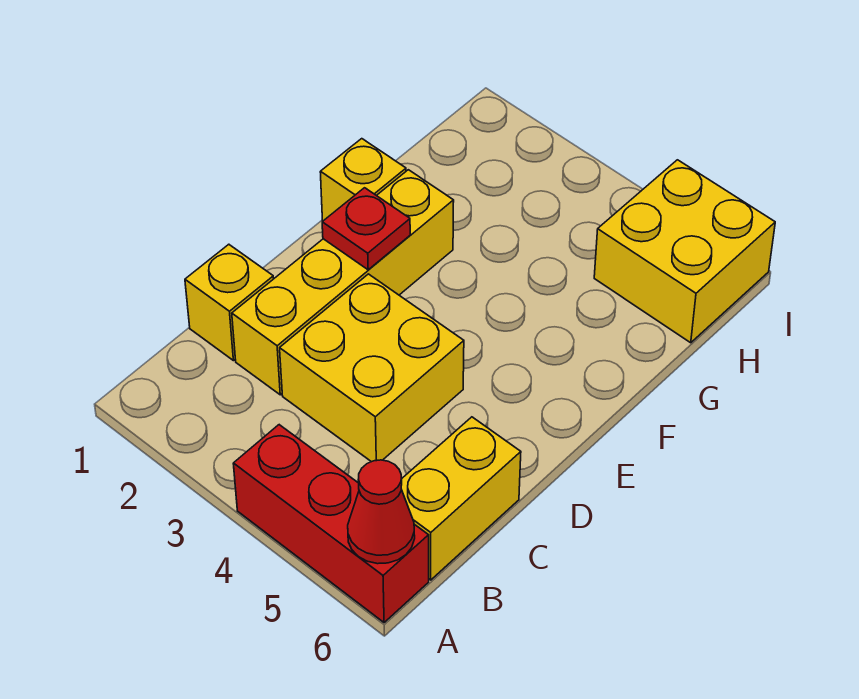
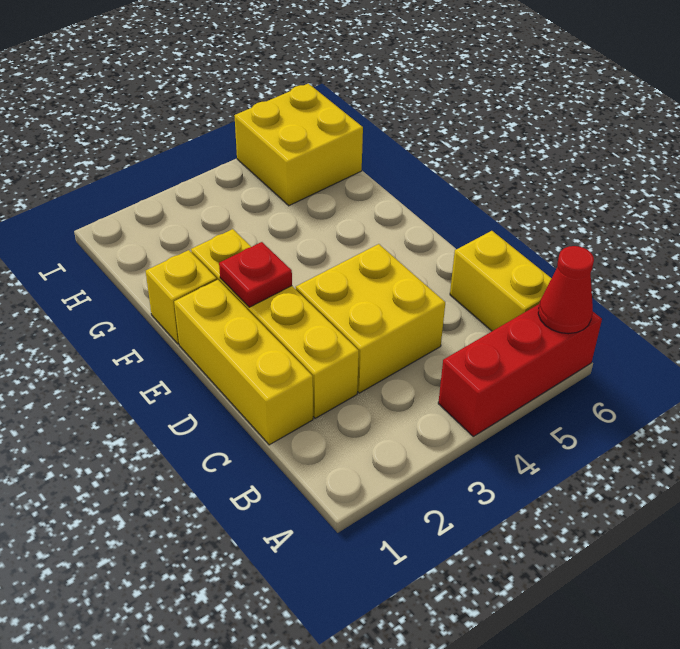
yellow 1x1 brick [185,244,274,361] -> yellow 1x3 brick [174,280,313,445]

